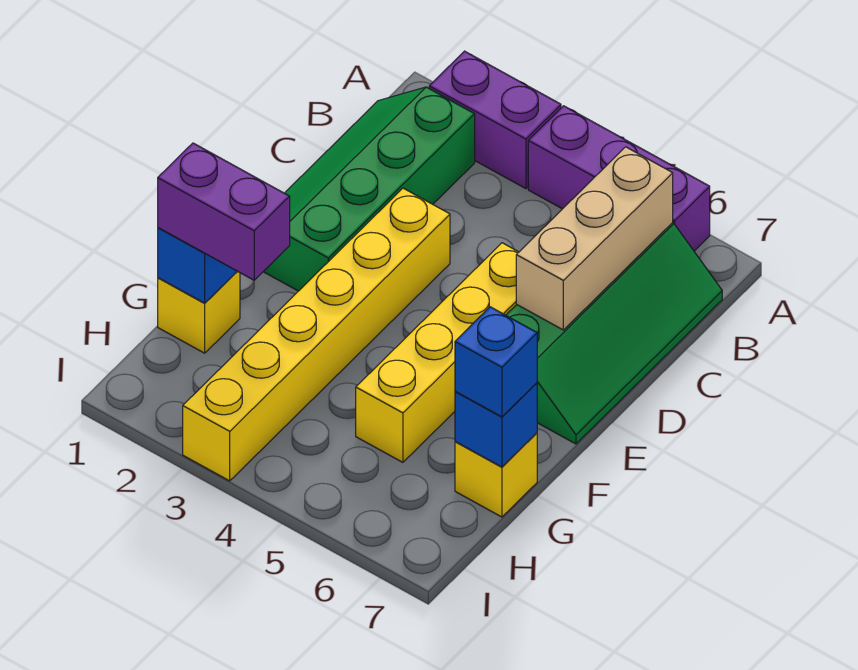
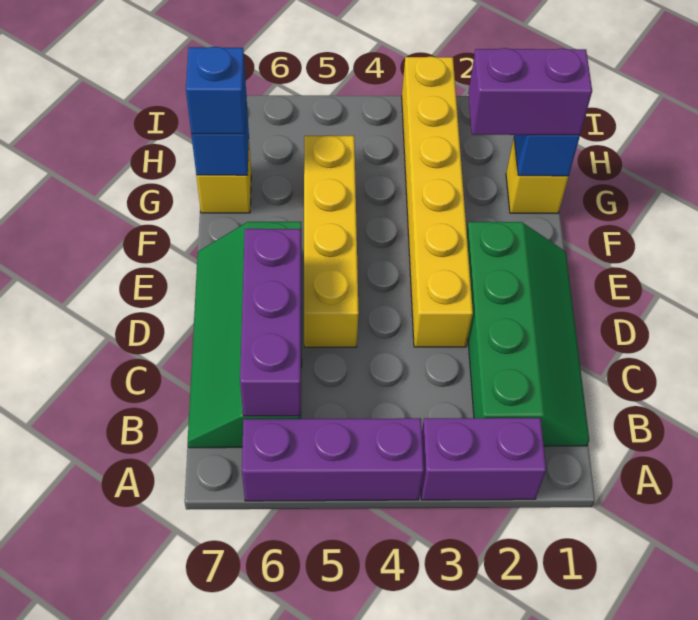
tan 1x3 brick [516,147,673,330] -> purple 1x3 brick [240,229,301,416]

